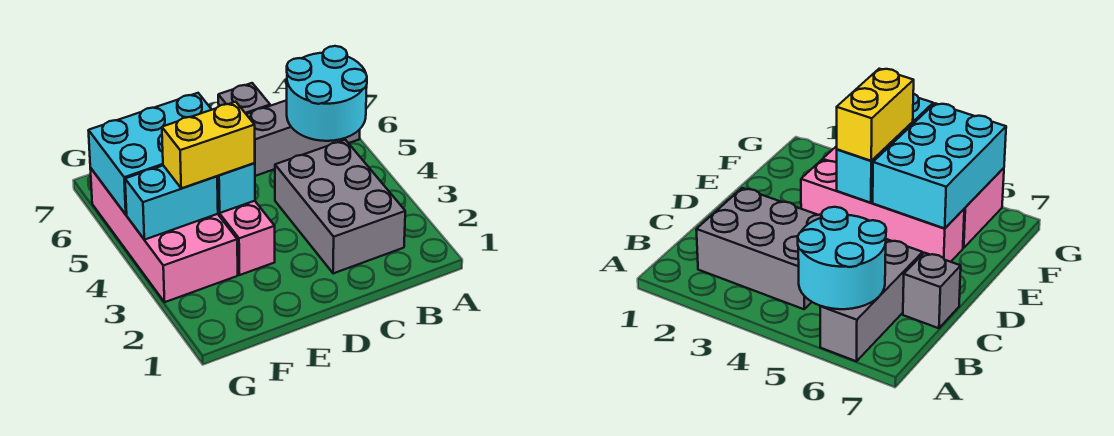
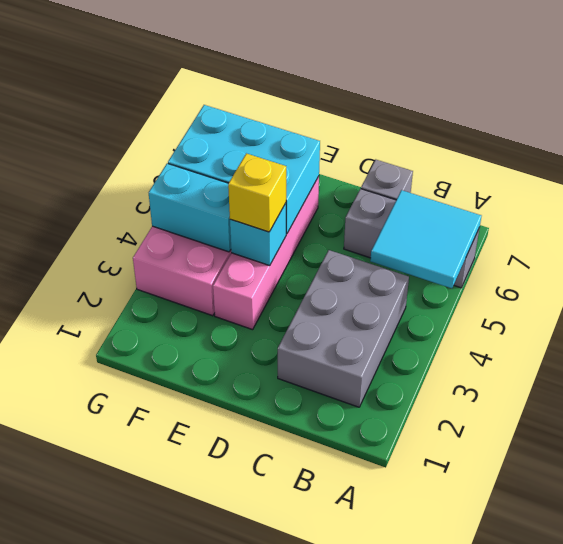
cyan 2x2 round brick [287,46,367,141] -> cyan 2x2 tile [370,190,481,288]
yellow 1x2 brick [162,102,255,188] -> yellow 1x1 brick [228,154,286,232]

